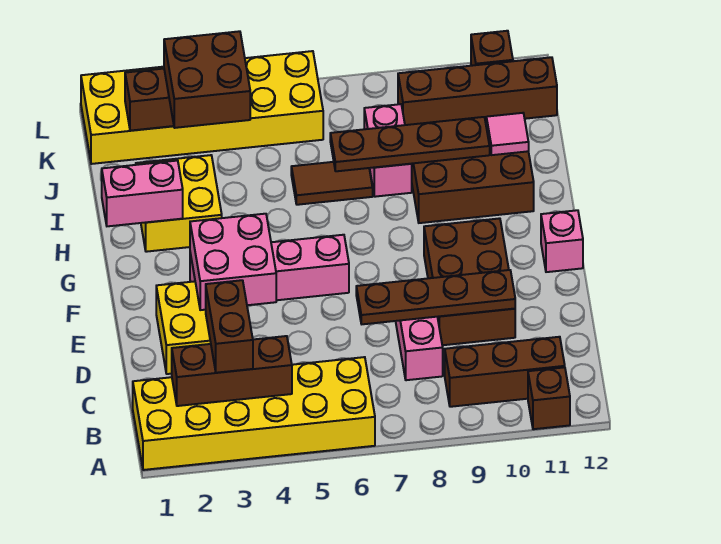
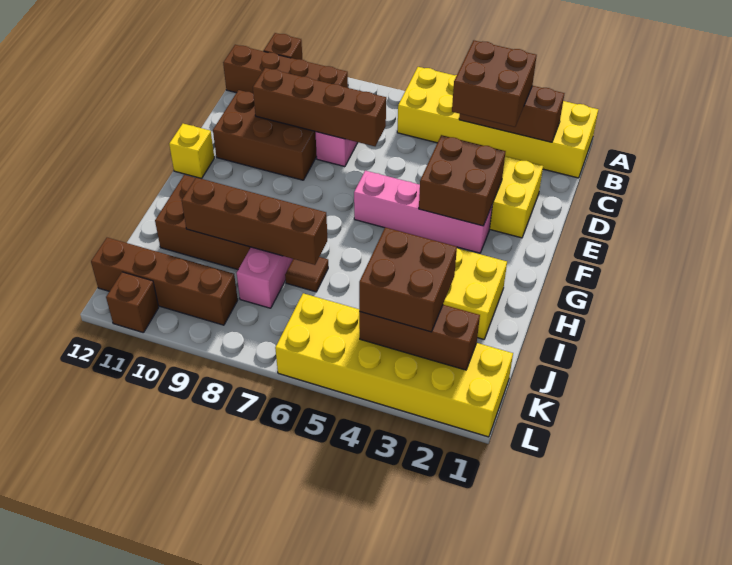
brown 1x2 brick [206,280,253,373] -> brown 2x2 brick [452,40,537,127]
brown 1x3 brick [445,337,565,407] -> brown 1x4 brick [223,45,348,93]
brown 1x4 plate [356,270,515,324] -> brown 1x4 brick [253,68,386,146]
brown 2x3 brick [424,218,515,345] -> brown 2x3 brick turned to [213,90,317,180]
pink 2x2 brick [190,214,276,310] -> brown 2x2 brick [419,135,506,226]
pink 1x1 brick [541,210,583,272] -> yellow 1x1 brick [169,124,214,178]
pink 1x2 brick [102,161,183,226] -> none
brown 1x2 tile [291,162,373,205] -> brown 1x1 tile [285,257,328,292]
brown 1x4 plate [330,117,490,171] -> brown 1x4 brick [182,177,327,265]
pink 1x1 tile [486,113,529,155] -> none

